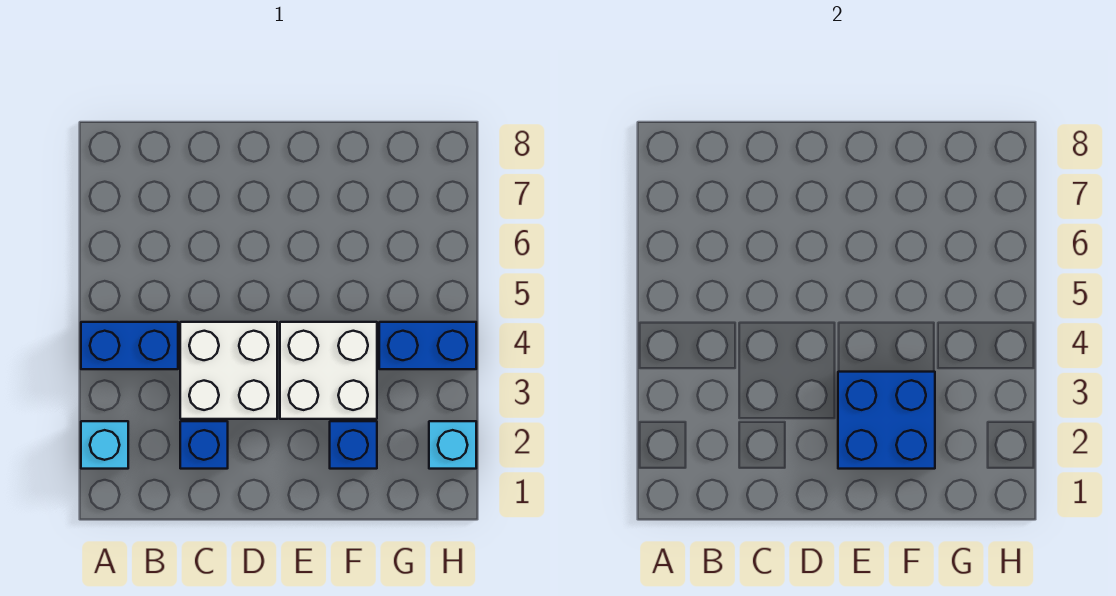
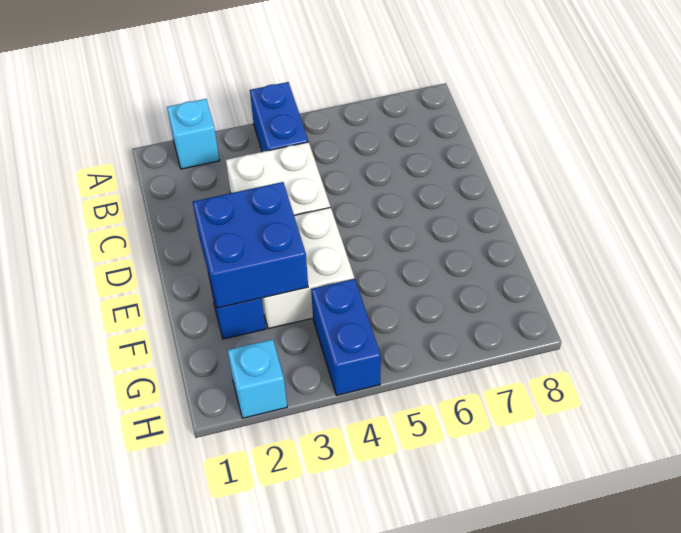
blue 1x1 brick [180,421,228,469] -> none

